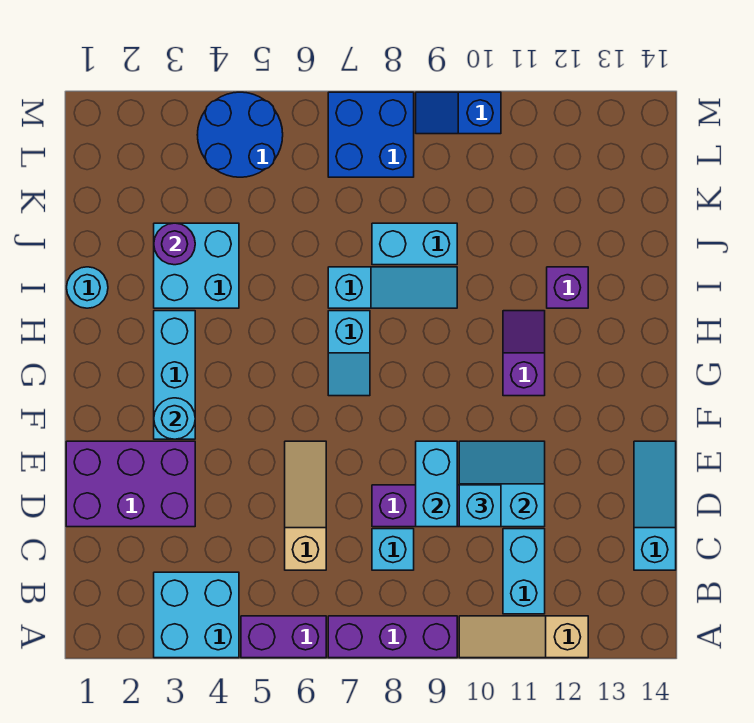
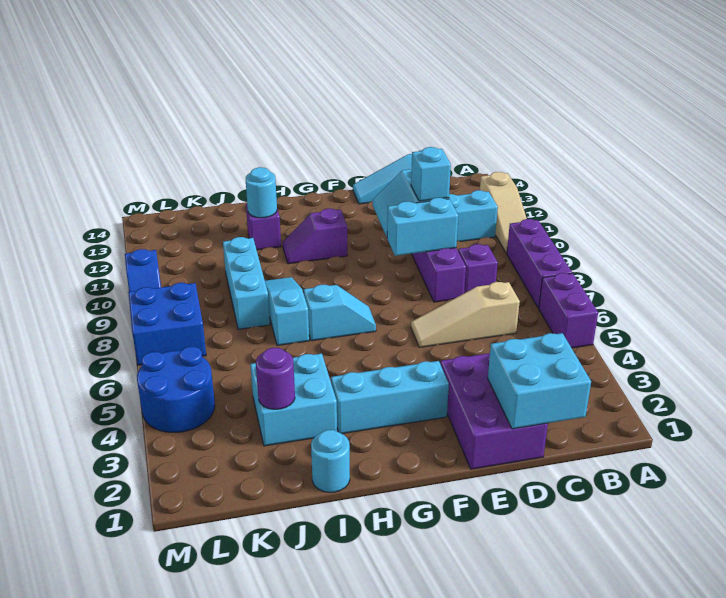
cyan 2x2 brick [154,572,239,658] -> cyan 2x2 brick moved to [488,333,591,429]
cyan 1x1 brick [372,529,414,570] -> purple 1x1 brick [458,244,498,293]
cyan 1x1 round brick [154,398,195,439] -> cyan 1x1 round brick moved to [246,167,277,218]
cyan 1x2 brick [372,223,457,265] -> cyan 1x3 brick [223,237,270,329]

